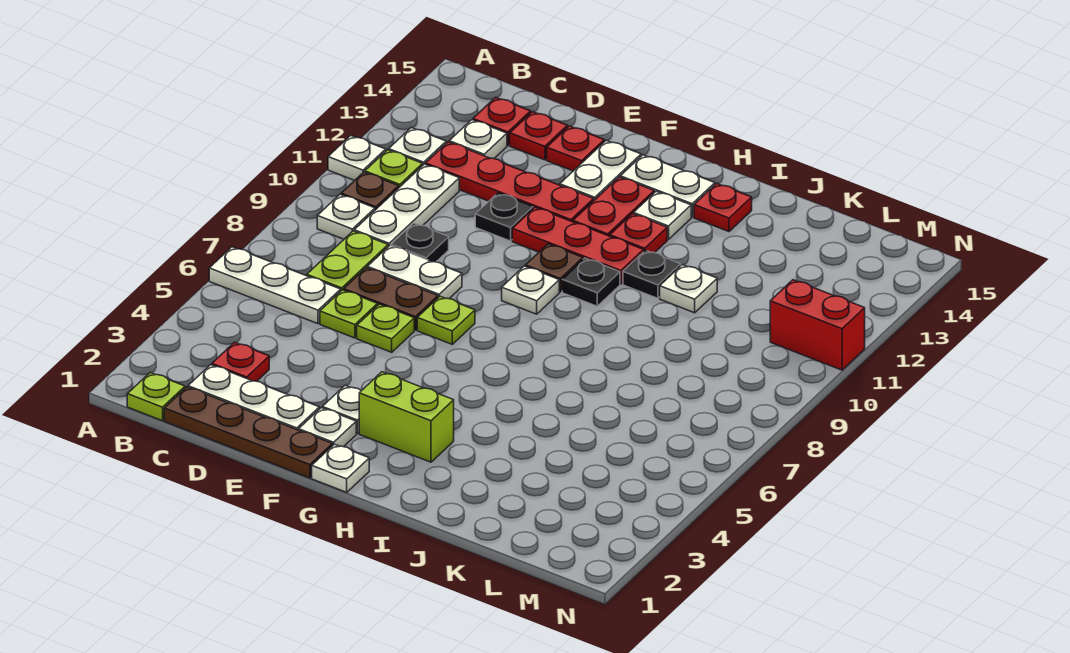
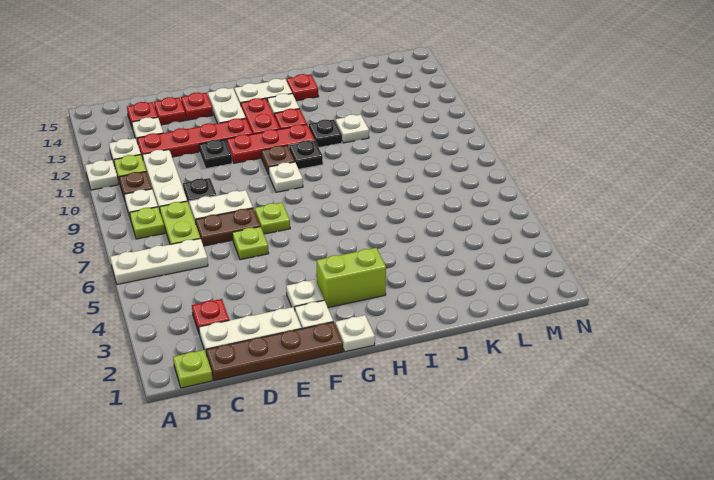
lime 1x1 plate [320,290,378,338] -> lime 1x1 plate moved to [130,207,165,239]
red 1x2 brick [770,280,865,370] -> none

